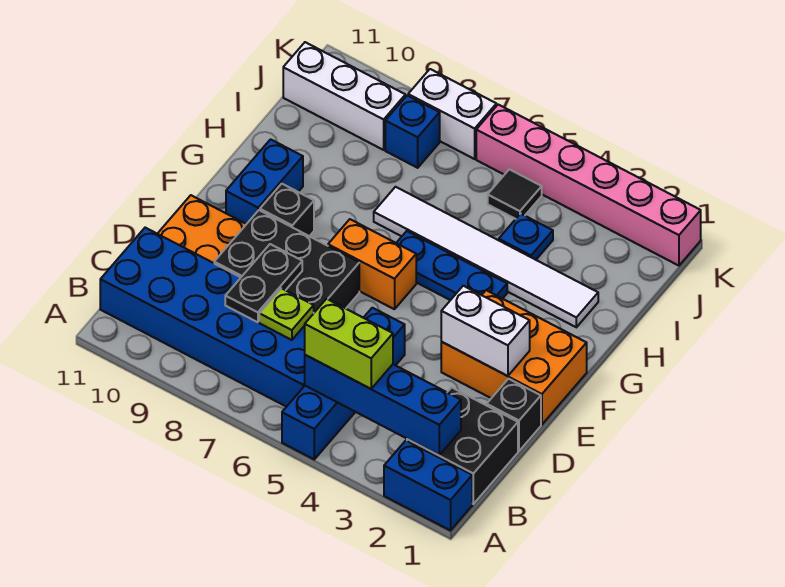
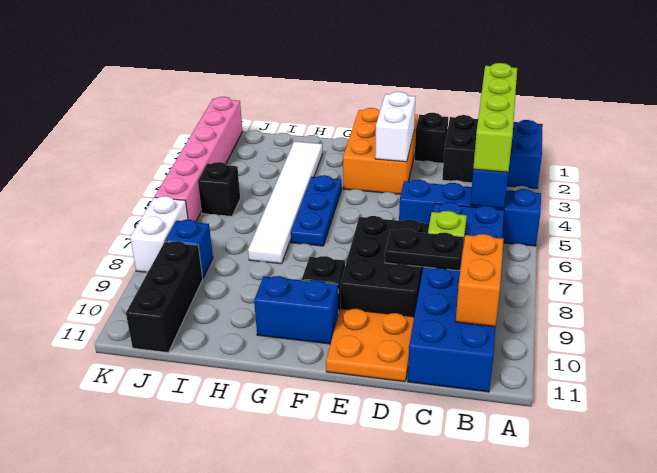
lime 1x2 brick [305,299,393,389] -> lime 1x4 brick [473,63,517,172]
orange 1x2 brick [328,219,416,309] -> orange 1x2 brick moved to [456,234,504,327]
blue 1x1 plate [499,214,553,260] -> none
black 1x1 tile [488,169,542,219] -> black 1x1 brick [198,162,240,216]
white 1x3 brick [283,42,405,150] -> black 1x3 brick [126,241,203,353]

